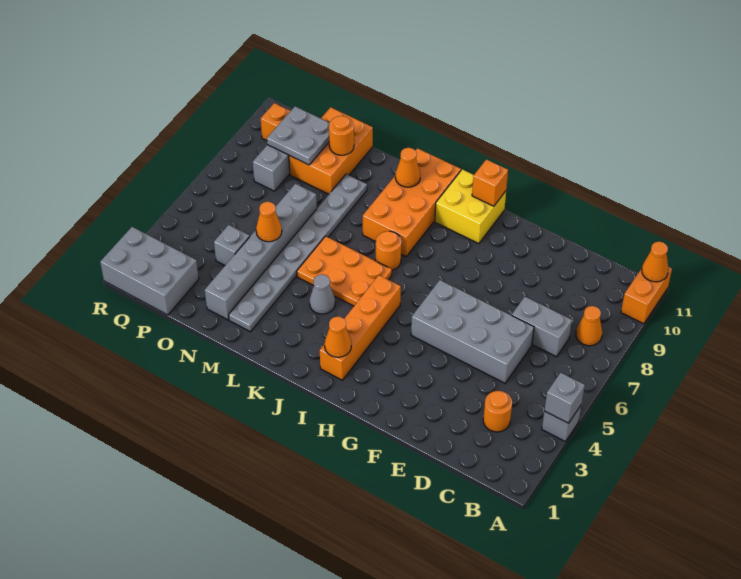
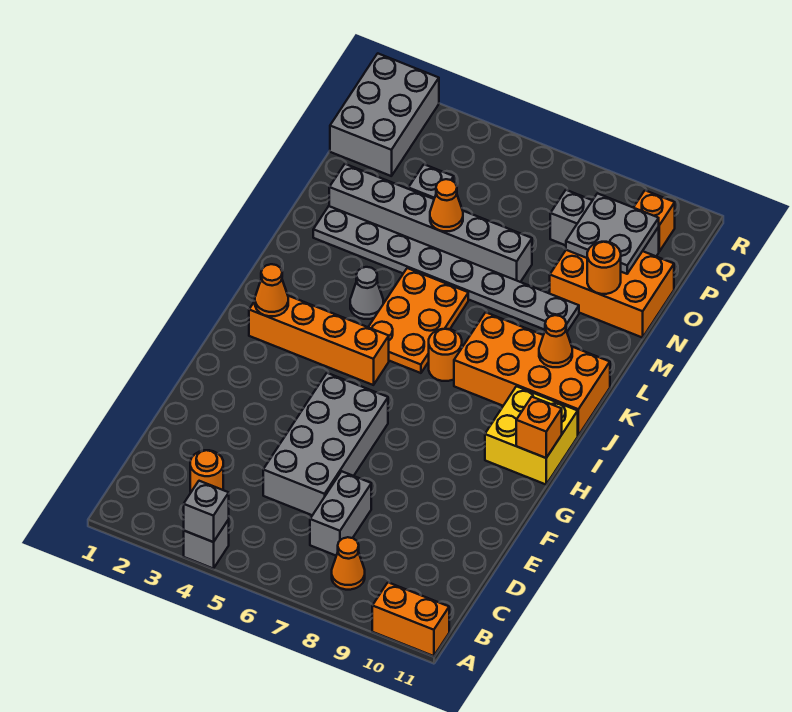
orange 1x1 cone [642,242,668,282] -> none

